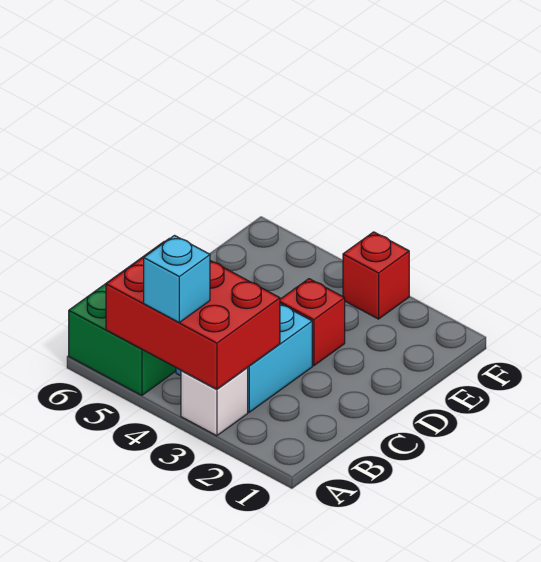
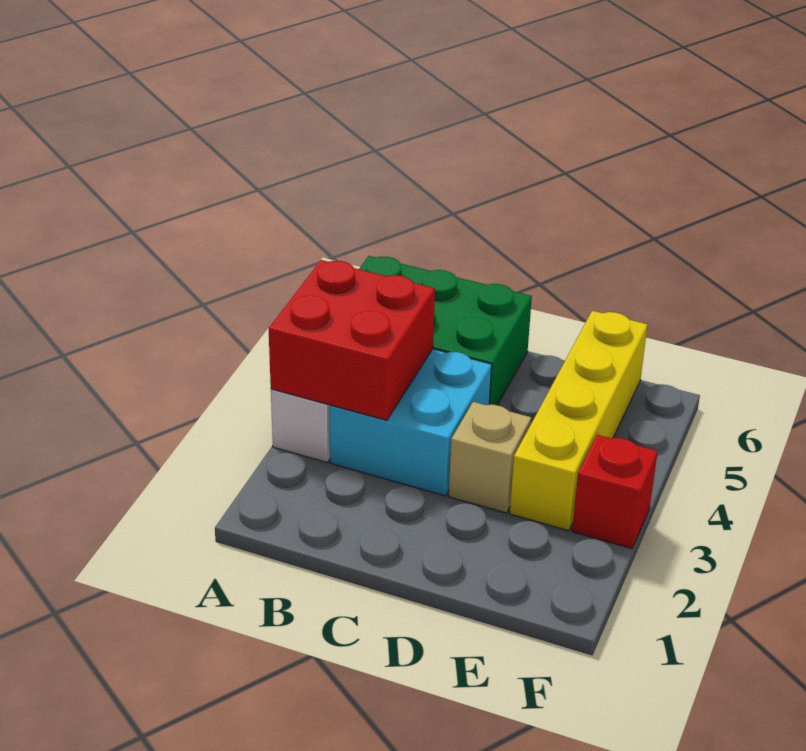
red 2x3 brick [106,239,280,389] -> red 2x2 brick [269,260,435,420]
cyan 1x1 brick [144,236,210,322] -> none
red 1x1 brick [280,279,345,366] -> tan 1x1 brick [449,402,531,513]
none -> yellow 1x4 brick [510,311,648,531]

